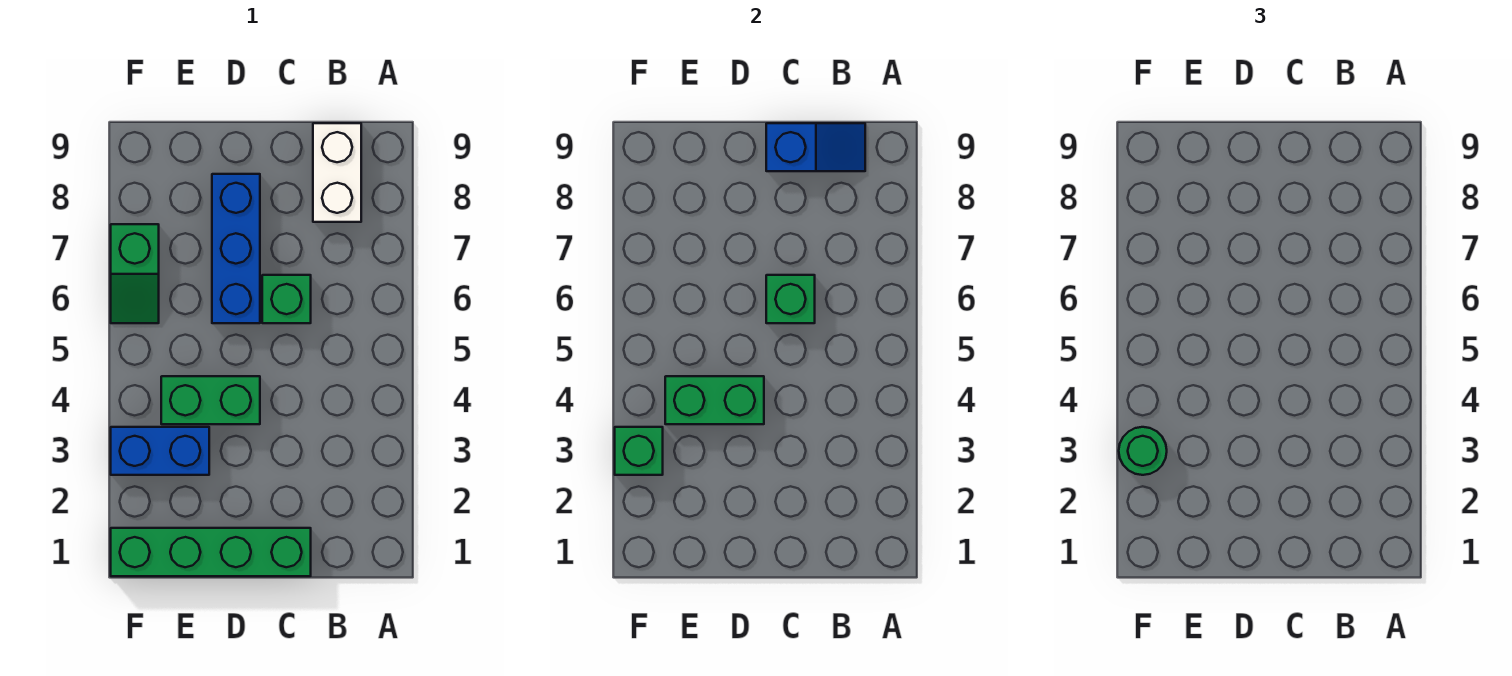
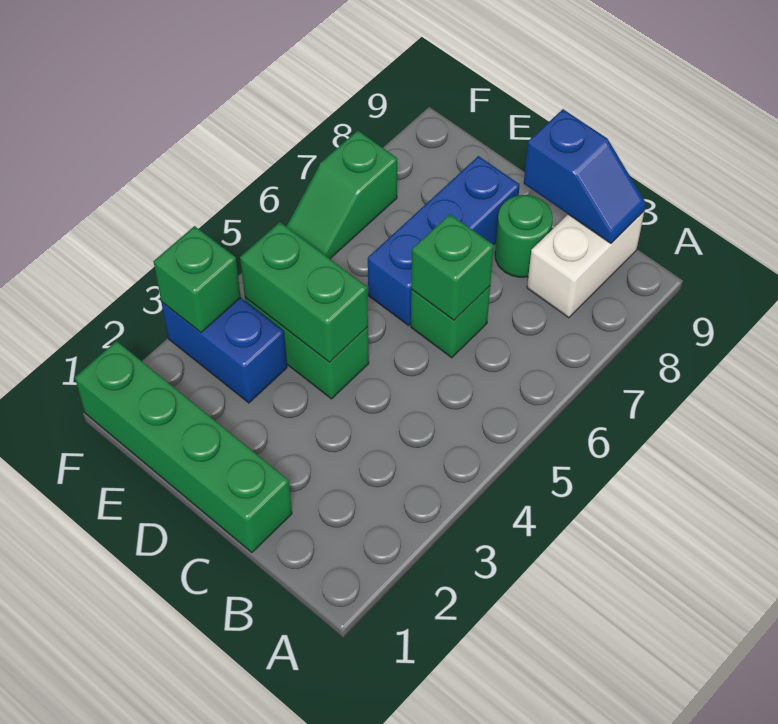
green 1x1 round brick [1119,427,1167,475] -> green 1x1 round brick moved to [495,195,553,277]

